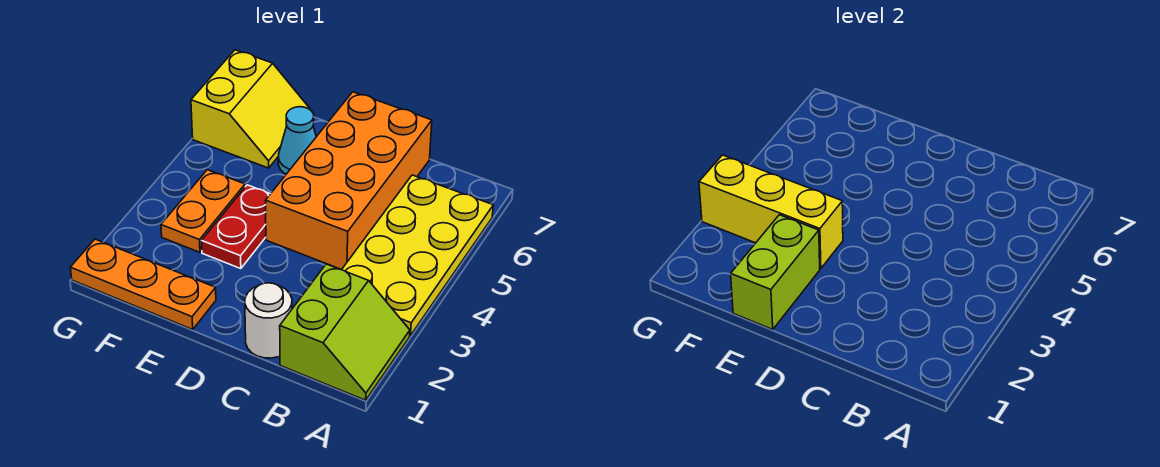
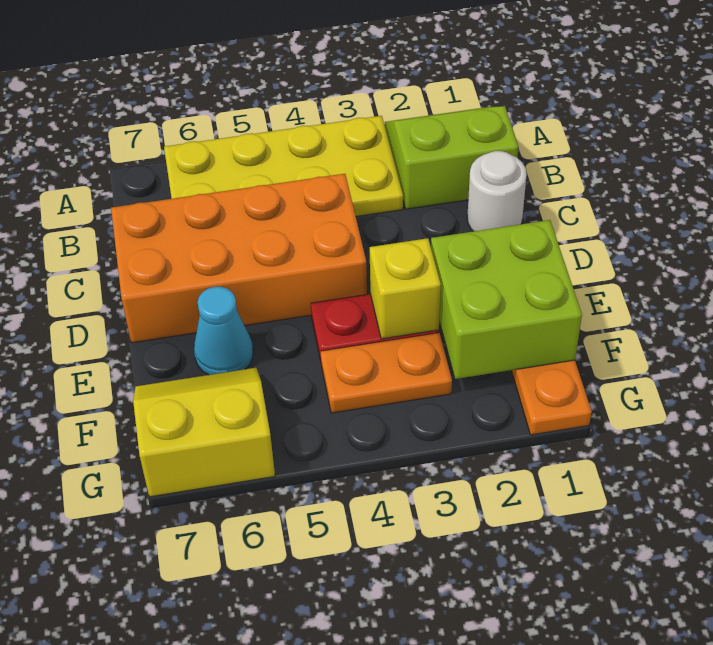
lime 1x2 brick [731,215,820,329] -> lime 2x2 brick [431,220,582,379]
yellow 1x3 brick [699,155,843,269] -> yellow 1x1 brick [370,238,441,339]

